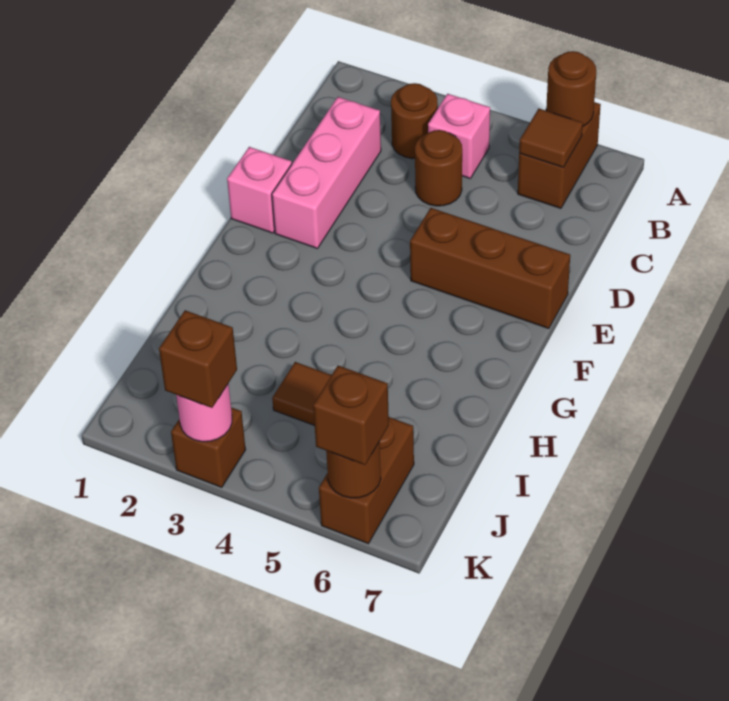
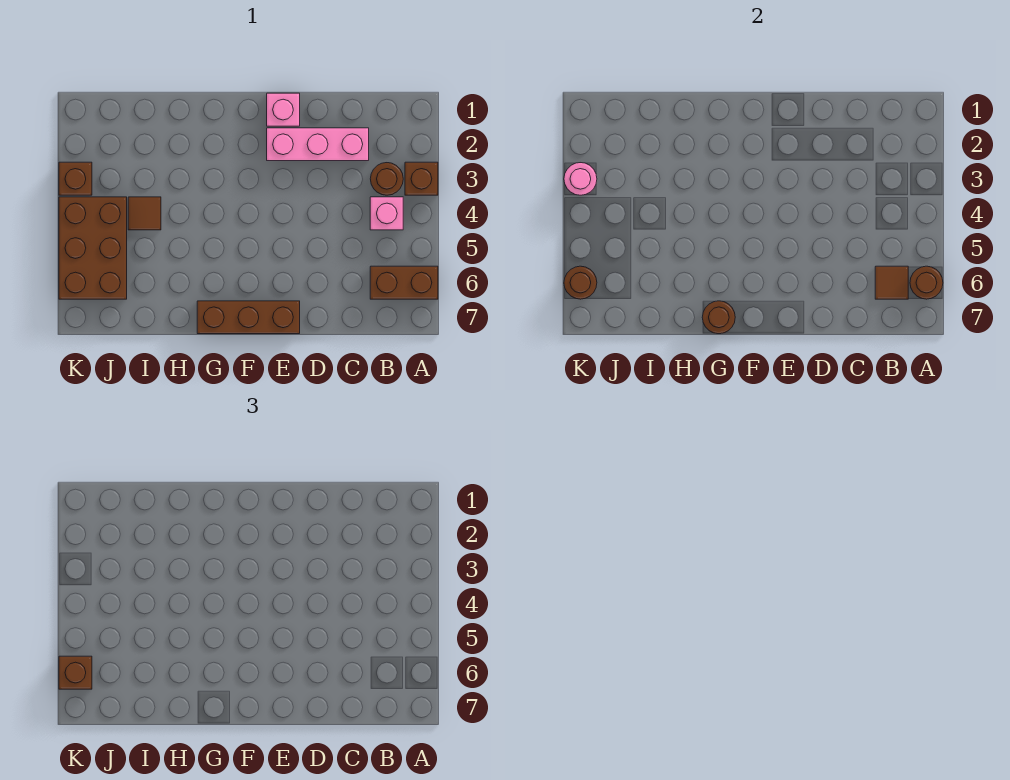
brown 1x1 round brick [415,130,462,206] -> brown 1x1 round brick moved to [702,301,735,334]
brown 1x3 brick [410,208,570,329] -> brown 1x3 brick turned to [197,301,300,334]
brown 1x2 brick [319,417,414,544] -> brown 2x3 brick [59,197,127,299]
brown 1x1 brick [159,310,237,408] -> brown 1x1 brick moved to [405,162,438,195]

